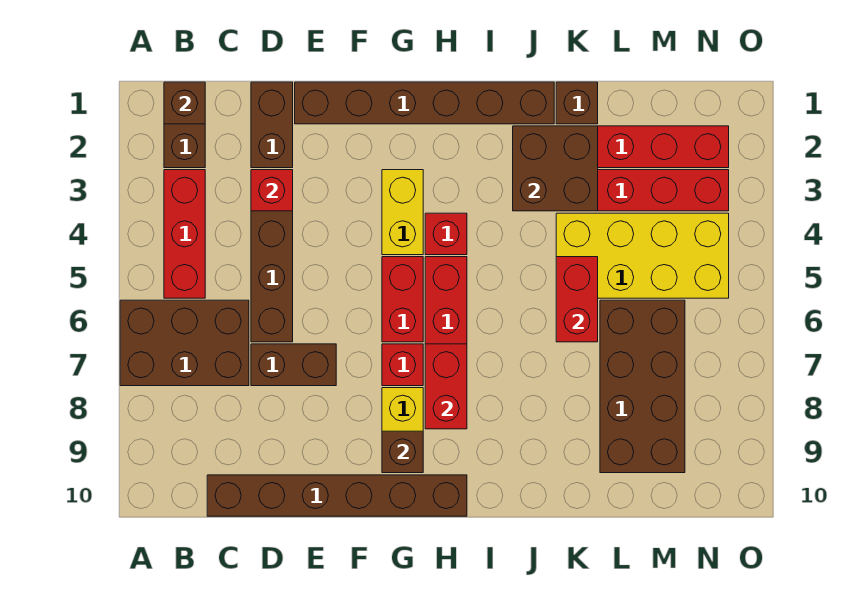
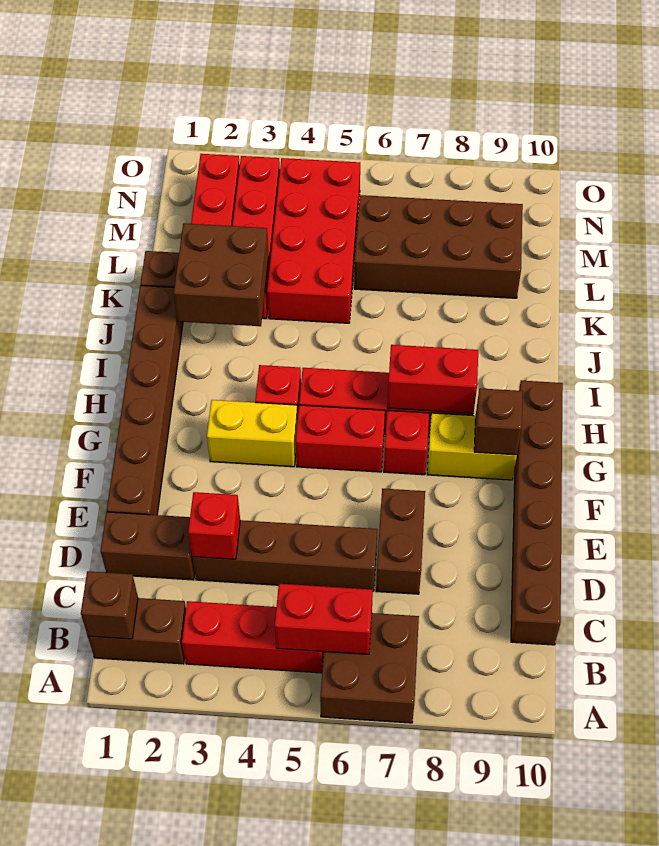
brown 2x3 brick [120,300,249,386] -> brown 2x2 brick [320,613,419,723]
yellow 2x4 brick [556,213,729,298] -> red 2x4 brick [267,158,360,323]
red 1x2 brick [556,257,598,342] -> red 1x2 brick moved to [275,584,373,654]

